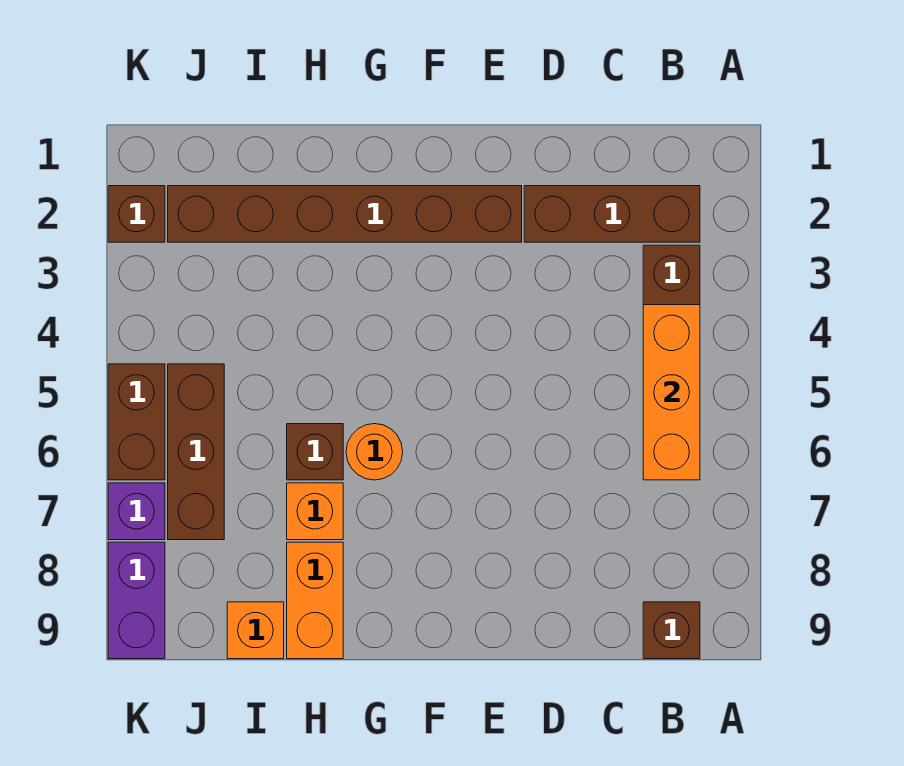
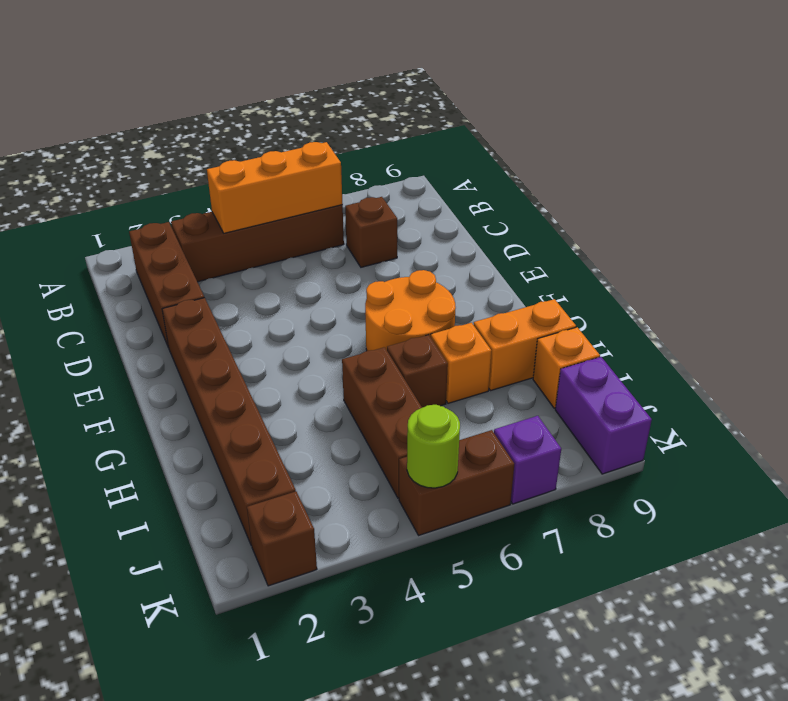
brown 1x1 brick [643,602,700,659] -> brown 1x1 brick moved to [345,197,397,267]
orange 1x1 round brick [346,424,403,480] -> orange 2x2 round brick [365,270,455,351]
brown 1x3 brick [168,364,224,540] -> brown 1x3 brick turned to [342,347,422,498]
none -> lime 1x1 round brick [407,405,460,488]
purple 1x2 brick [108,542,165,659] -> purple 1x2 brick turned to [555,357,652,474]

